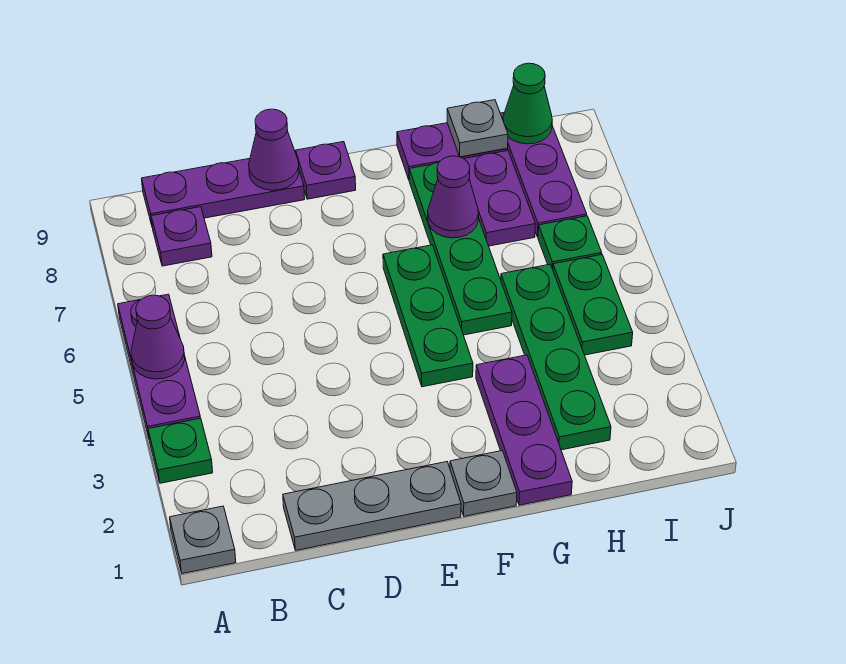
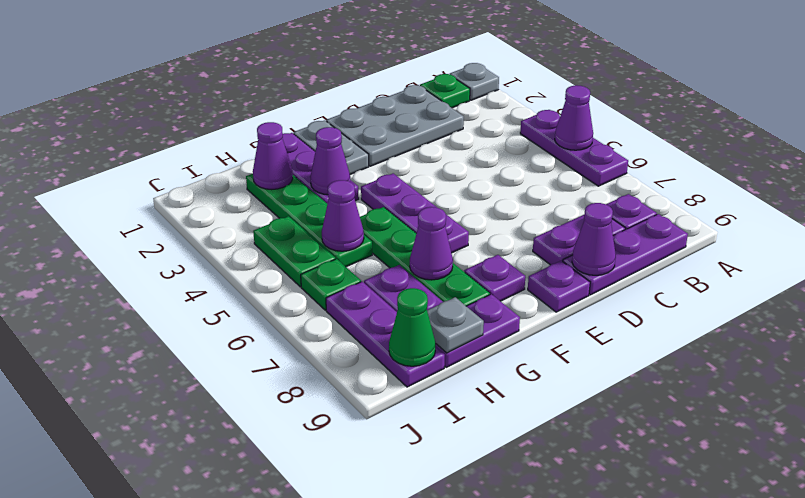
green 1x1 plate [148,418,213,483] -> green 1x1 plate moved to [420,74,470,108]
grey 1x3 plate [283,462,461,550] -> grey 2x3 plate [326,85,464,166]
none -> purple 1x2 plate [533,215,625,265]
grey 1x1 plate [450,451,517,516] -> grey 1x2 plate [294,120,369,174]
green 1x3 plate [383,245,473,387] -> purple 1x3 plate [361,173,469,253]
none -> purple 1x1 plate [464,255,525,301]
none -> purple 1x1 cone [310,127,350,195]
none -> purple 1x1 cone [253,122,293,190]
none -> purple 1x1 cone [322,180,364,251]

